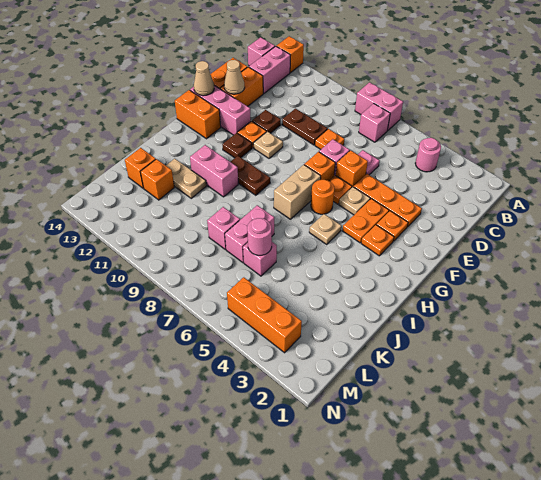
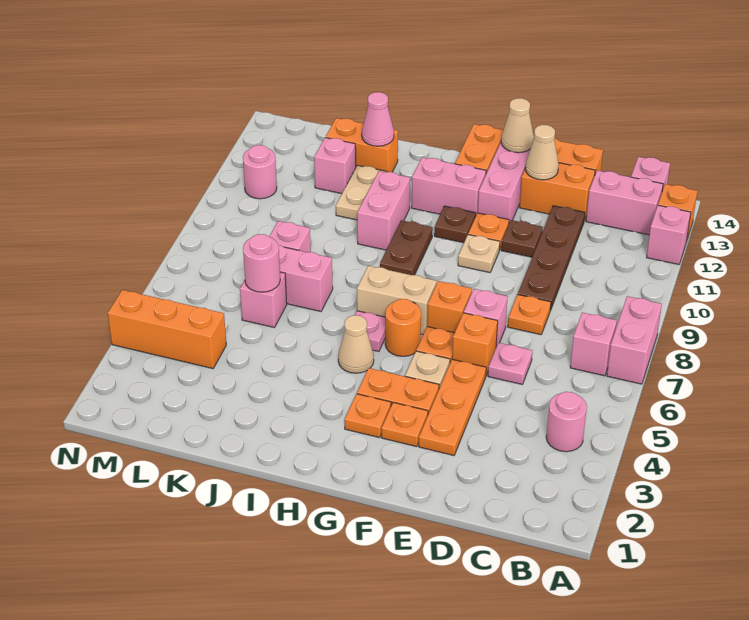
none -> pink 1x1 brick [647,205,691,264]
brown 1x2 plate [282,109,328,145] -> brown 1x4 plate [518,206,585,311]
none -> pink 1x2 brick [412,157,486,215]
tan 1x1 plate [309,214,341,244] -> tan 1x1 cone [338,315,374,373]
none -> pink 1x1 plate [355,311,385,352]
none -> pink 1x1 cone [362,92,394,146]
orange 1x1 brick [141,159,174,200] -> pink 1x1 brick [314,137,356,194]
orange 1x1 brick [125,148,156,188] -> orange 1x2 brick [326,118,398,172]
orange 1x3 brick [227,277,302,353] -> orange 1x3 brick turned to [108,290,226,369]
none -> pink 1x1 round brick [243,145,277,199]

